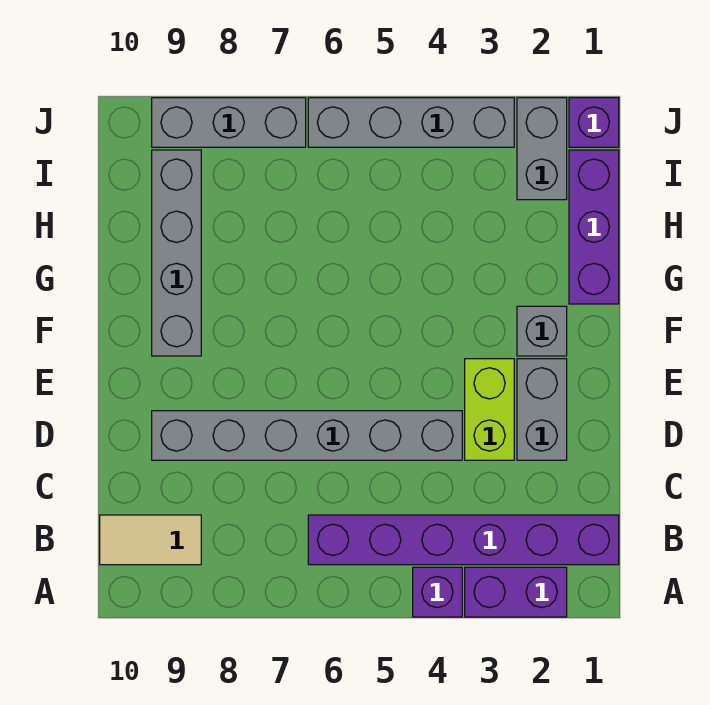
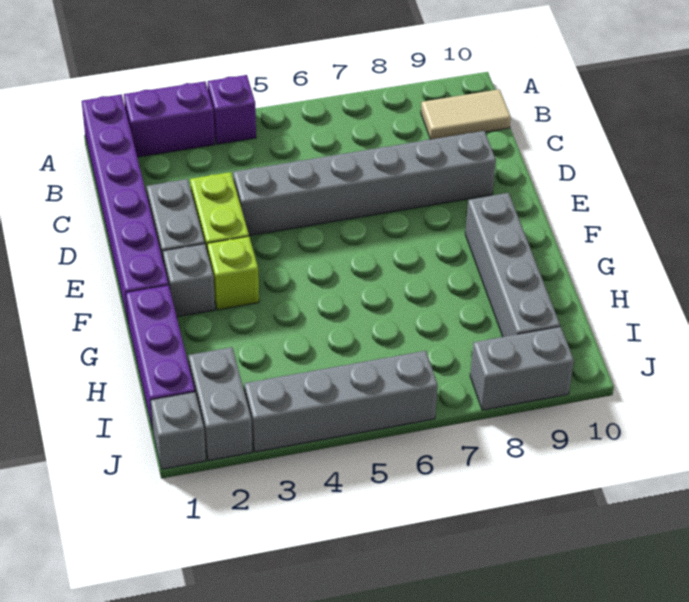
purple 1x6 brick [308,515,619,565] -> purple 1x6 brick turned to [82,94,169,325]
none -> lime 1x1 brick [207,236,259,310]
purple 1x1 brick [569,98,619,147] -> grey 1x1 brick [150,392,206,469]
grey 1x3 brick [152,98,306,147] -> grey 1x2 brick [470,327,574,410]

